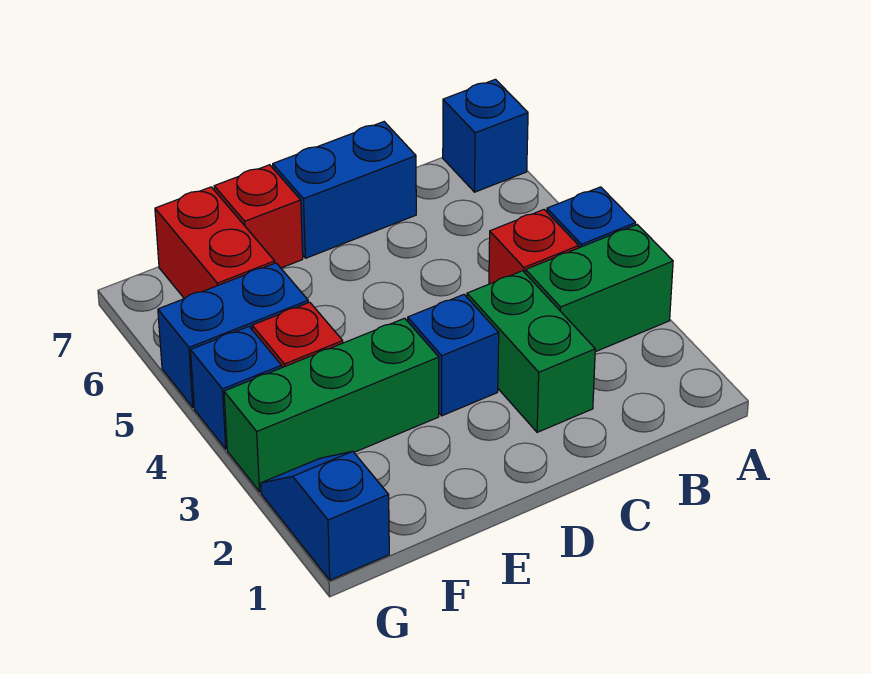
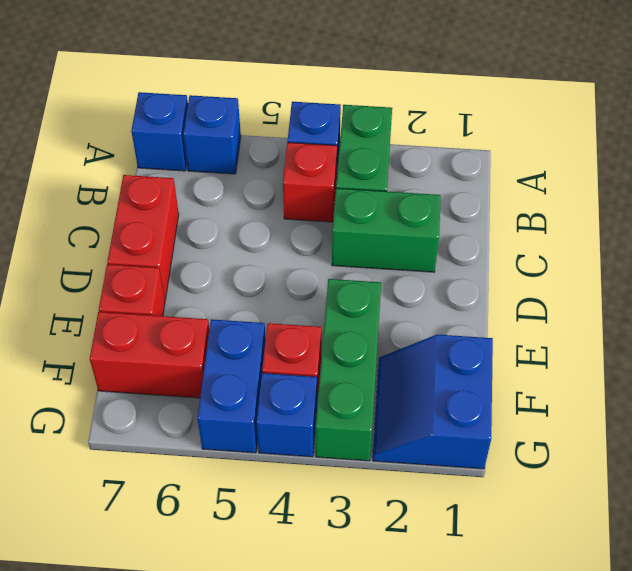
blue 1x2 brick [273,122,416,258] -> red 1x2 brick [107,175,179,300]
blue 1x1 brick [408,295,499,416] -> blue 1x1 brick moved to [183,95,241,174]
blue 1x2 slope [261,451,389,580] -> blue 2x2 slope [373,335,493,469]

